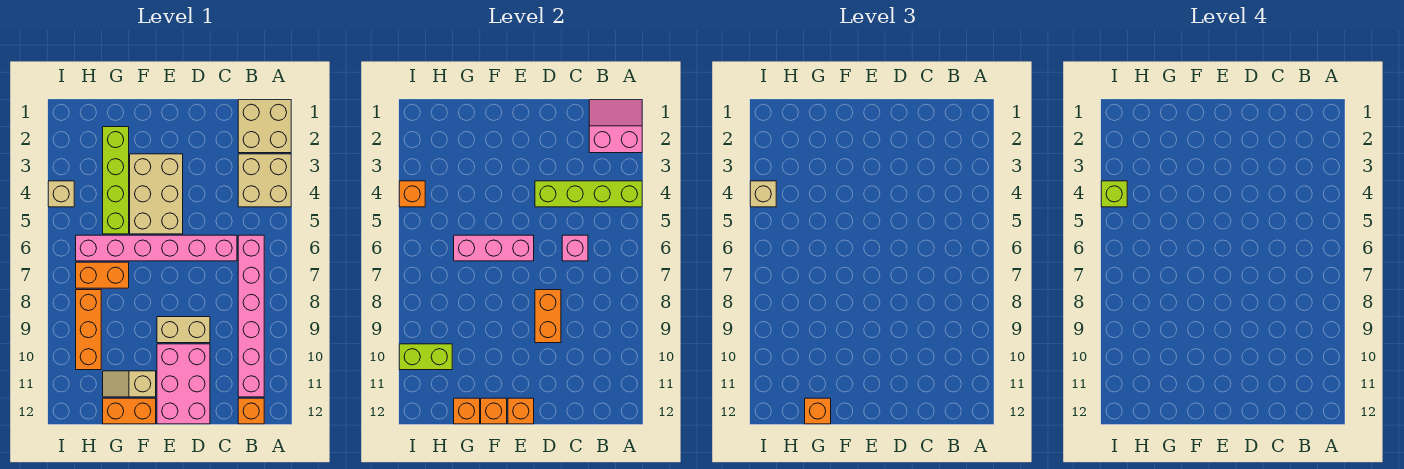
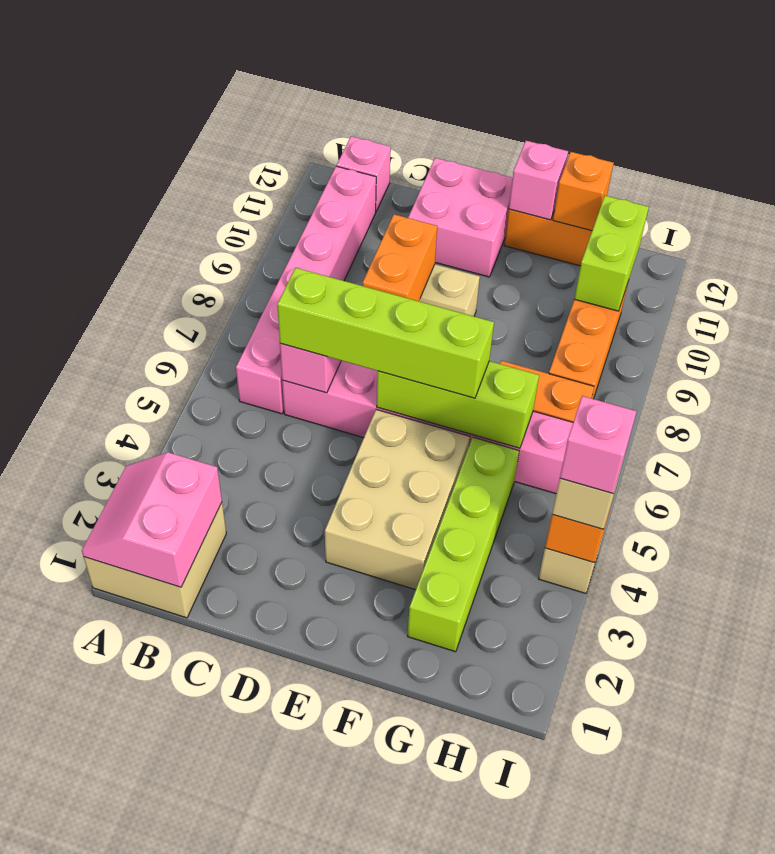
pink 2x2 slope [589,100,642,153] -> pink 2x2 slope turned to [82,452,222,587]
tan 2x2 brick [238,154,291,207] -> none
lime 1x4 brick [535,181,642,207] -> lime 1x4 brick moved to [277,268,494,398]
orange 1x1 brick [238,398,264,424] -> pink 1x1 brick [337,136,391,211]
pink 2x3 brick [157,344,210,424] -> pink 2x2 brick [408,158,513,277]
pink 1x3 brick [454,235,534,261] -> lime 1x3 brick [377,361,539,448]
orange 1x1 brick [508,398,534,424] -> none
tan 1x2 slope [103,371,156,397] -> none
orange 1x1 brick [481,398,507,424] -> pink 1x1 brick [509,141,568,220]
orange 1x1 brick [805,398,831,424] -> none
lime 1x2 brick [399,344,452,370] -> lime 1x2 brick turned to [574,196,649,311]
lime 1x1 brick [1101,181,1127,207] -> pink 1x1 brick [560,396,637,494]

